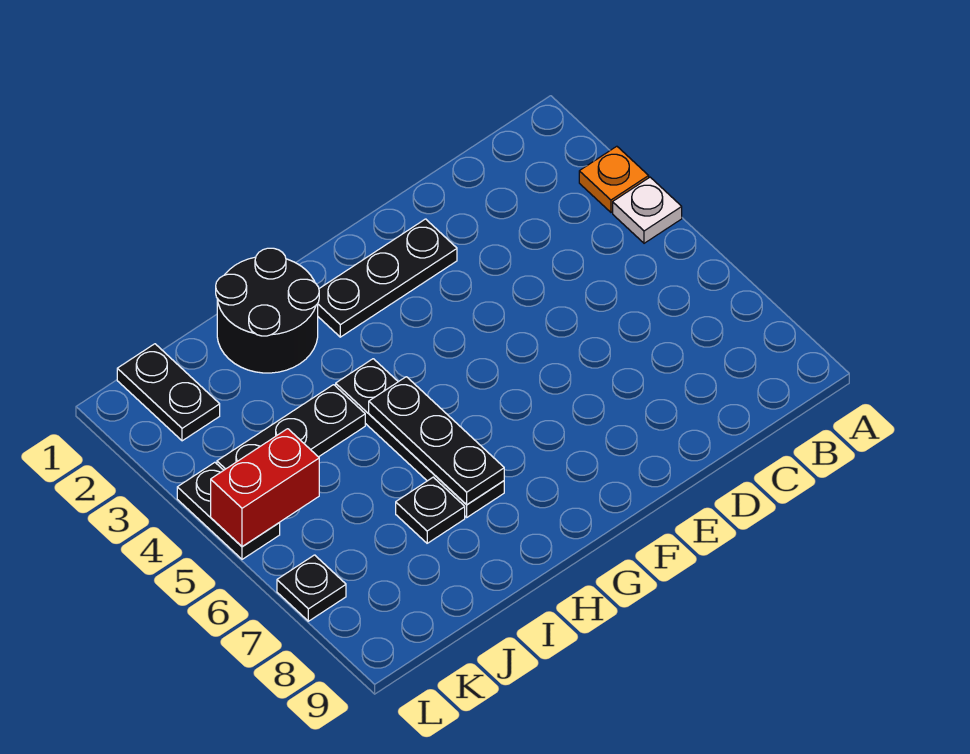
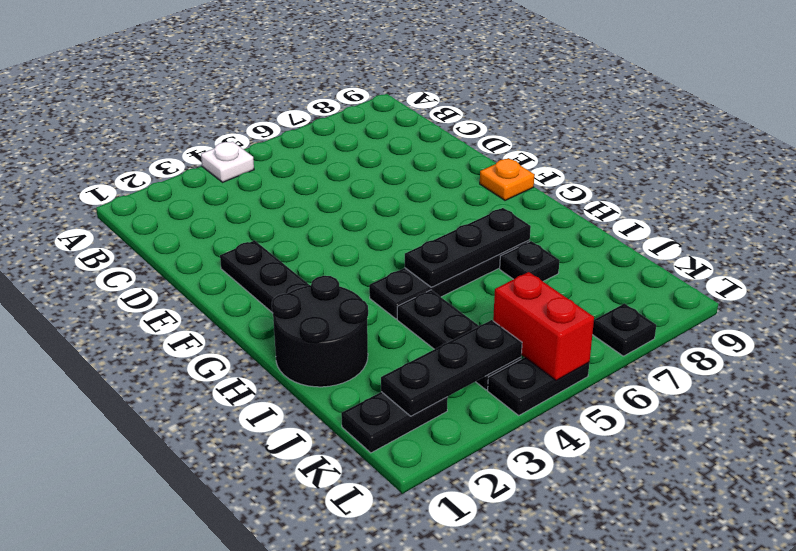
orange 1x1 plate [579,146,649,212] -> orange 1x1 plate moved to [480,158,534,200]
none -> black 1x3 plate [381,320,522,416]

